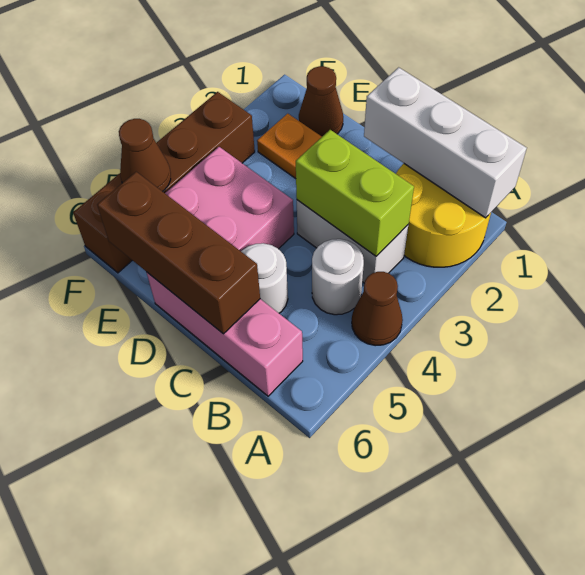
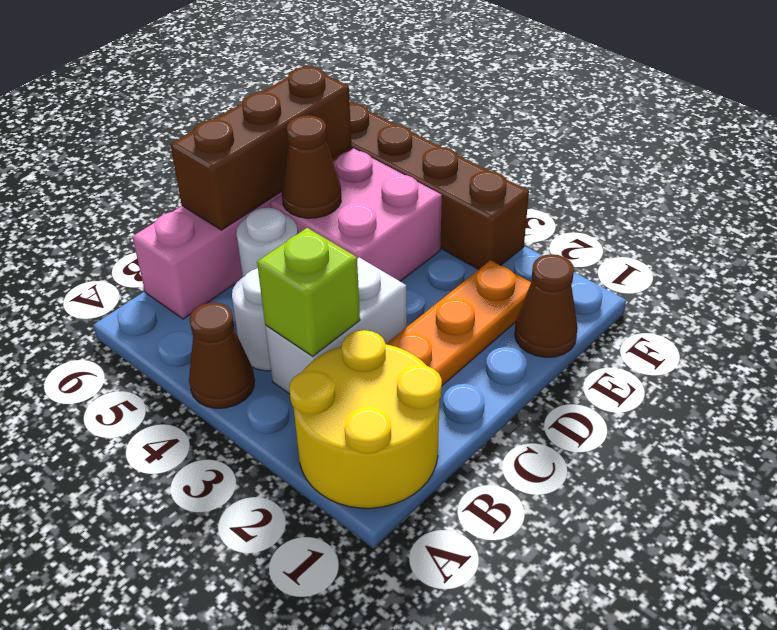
white 1x3 brick [364,67,527,218] -> none
lime 1x2 brick [296,130,414,256] -> lime 1x1 brick [257,228,360,356]
brown 1x1 cone [119,119,171,192] -> brown 1x1 cone moved to [282,115,341,218]

